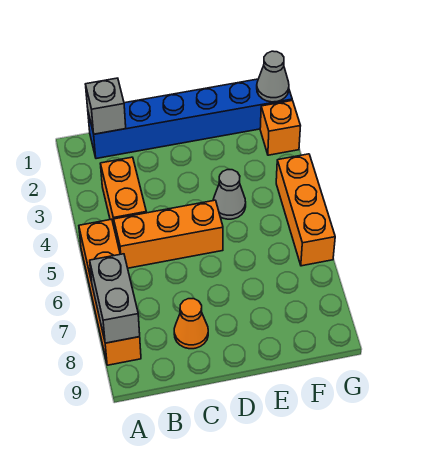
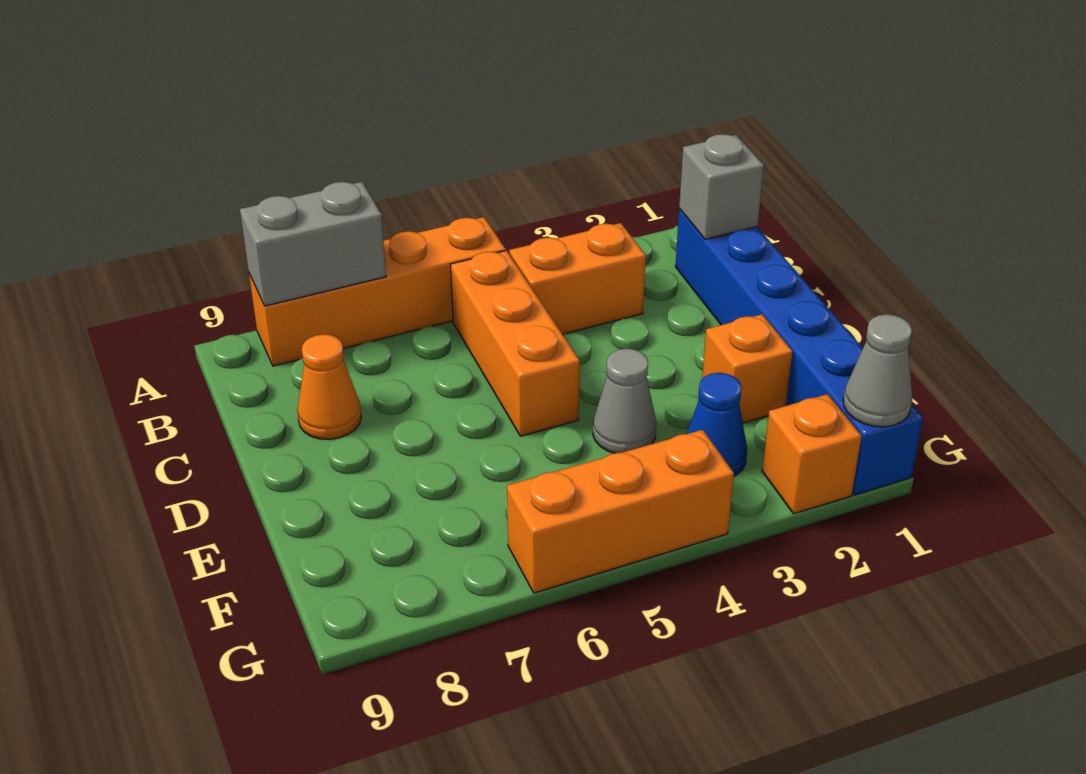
none -> orange 1x1 brick [702,314,793,423]
none -> blue 1x1 cone [686,373,747,476]

